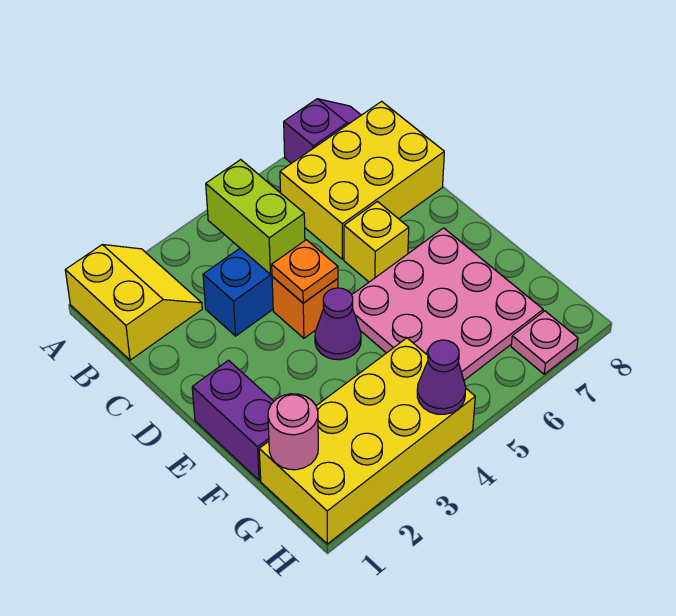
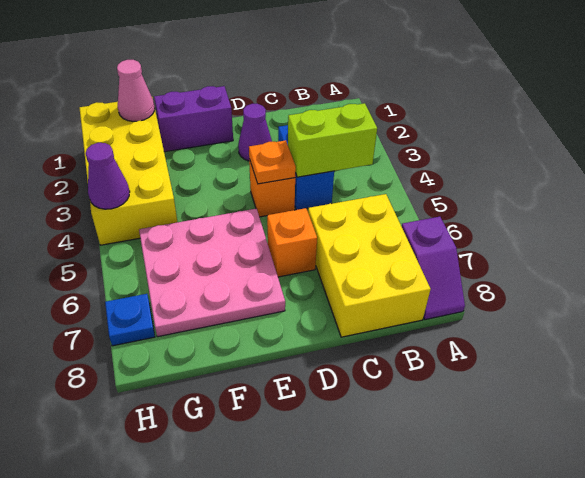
yellow 2x2 slope [65,245,202,360] -> none
yellow 1x1 brick [344,202,409,282] -> orange 1x1 brick [267,208,317,277]
purple 1x1 cone [315,288,361,360] -> purple 1x1 cone moved to [238,104,272,161]
pink 1x1 round brick [268,394,318,470] -> pink 1x1 cone [117,60,155,121]
pink 1x1 plate [511,311,578,374] -> blue 1x1 plate [105,294,155,346]

